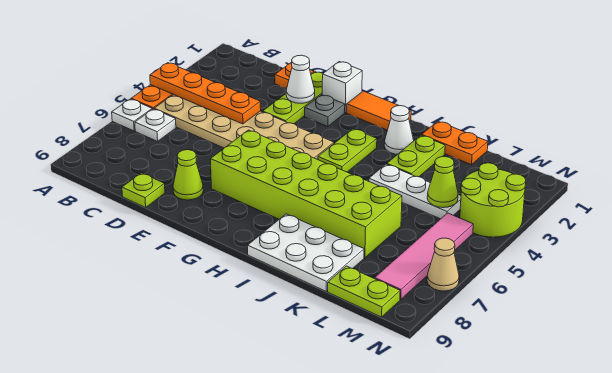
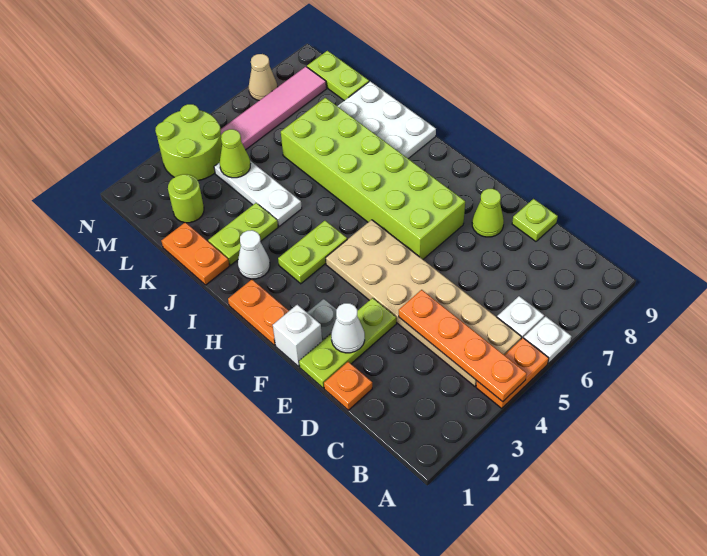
orange 1x2 tile [347,91,411,130] -> orange 1x2 plate [228,280,289,345]
none -> lime 1x1 round brick [168,174,204,223]

